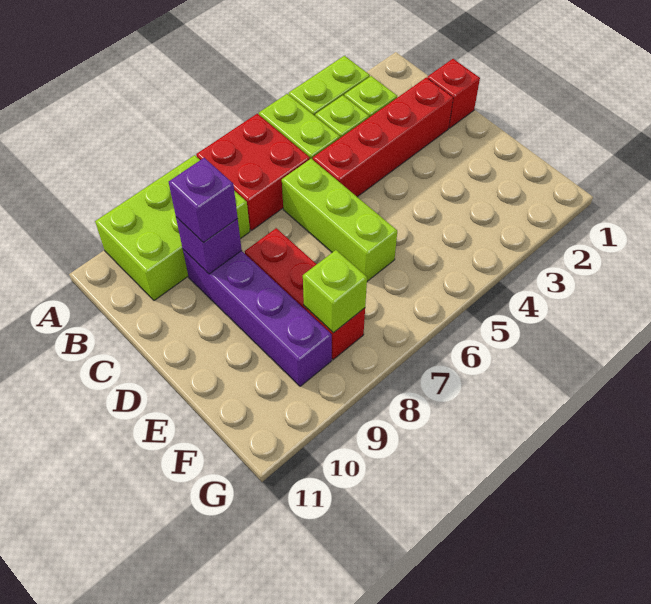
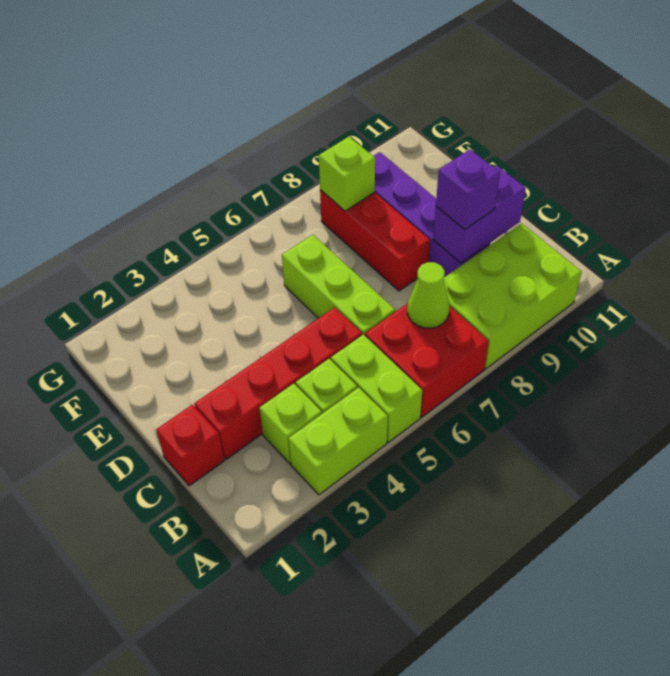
none -> lime 1x1 cone [407,262,449,328]
purple 1x1 brick [176,217,242,274] -> purple 1x2 brick [433,165,526,263]

